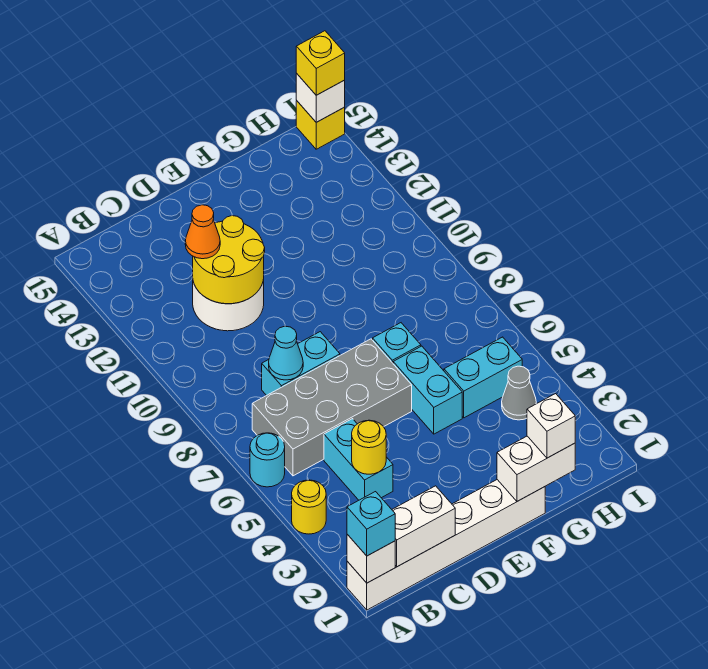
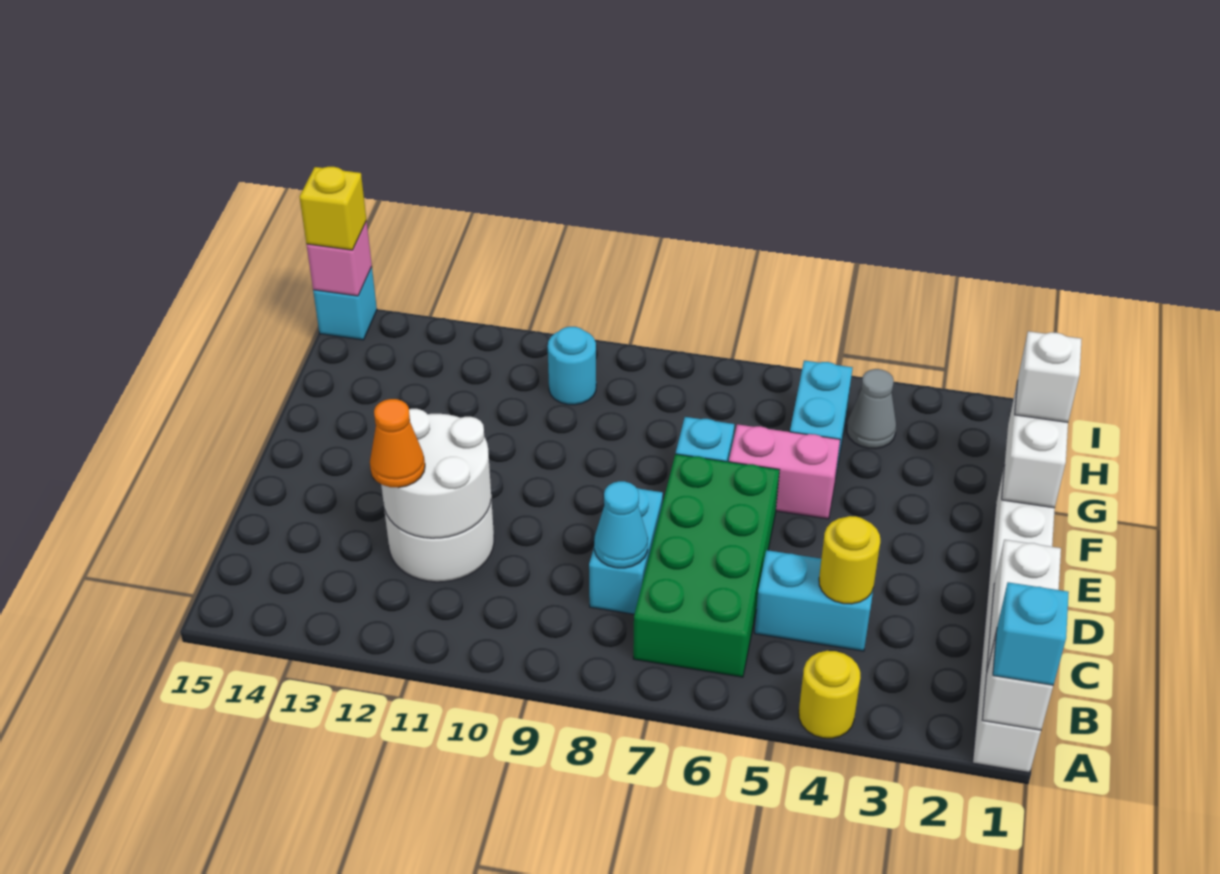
cyan 1x1 round brick [250,433,285,487] -> cyan 1x1 round brick moved to [548,327,596,405]
grey 2x4 brick [252,339,412,476] -> green 2x4 brick [633,454,779,677]
yellow 2x2 round brick [193,216,265,304] -> white 2x2 round brick [381,409,491,538]
cyan 1x2 brick [393,346,462,434] -> pink 1x2 brick [729,424,840,519]
yellow 1x1 brick [296,101,345,149] -> cyan 1x1 brick [313,267,377,340]
white 1x1 brick [296,74,345,122] -> pink 1x1 brick [306,221,372,296]

